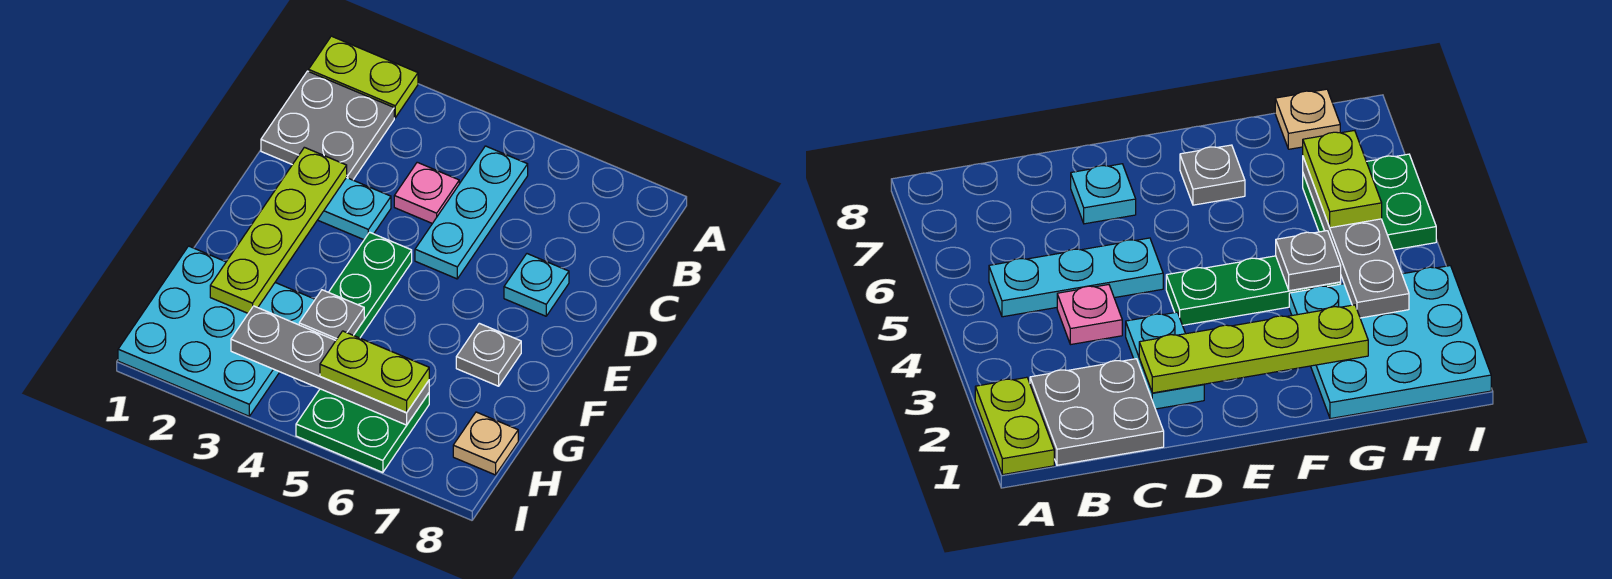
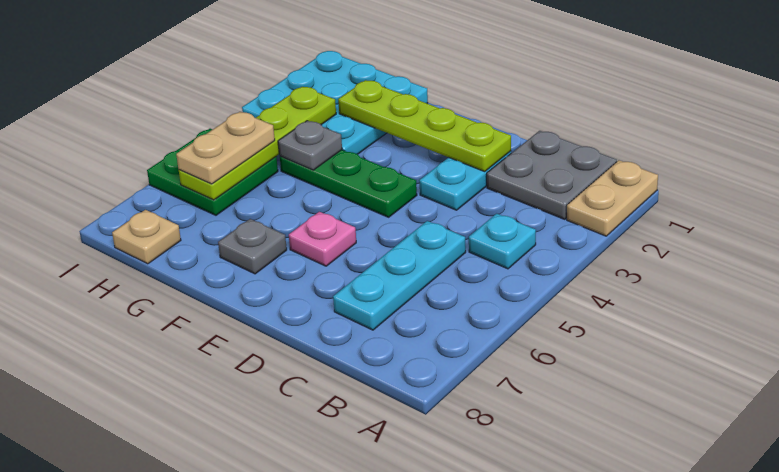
lime 1x2 plate [309,36,418,118] -> tan 1x2 plate [567,160,658,236]
cyan 1x3 plate [415,146,528,279] -> cyan 1x3 plate turned to [333,221,466,330]
pink 1x1 plate [394,162,459,223] -> pink 1x1 plate moved to [289,212,356,266]
cyan 1x1 plate [504,254,569,316] -> cyan 1x1 plate moved to [469,214,536,269]
grey 1x4 plate [231,306,429,425] -> lime 1x4 plate [179,87,336,200]
lime 1x2 plate [320,331,429,413] -> tan 1x2 plate [176,112,275,184]

